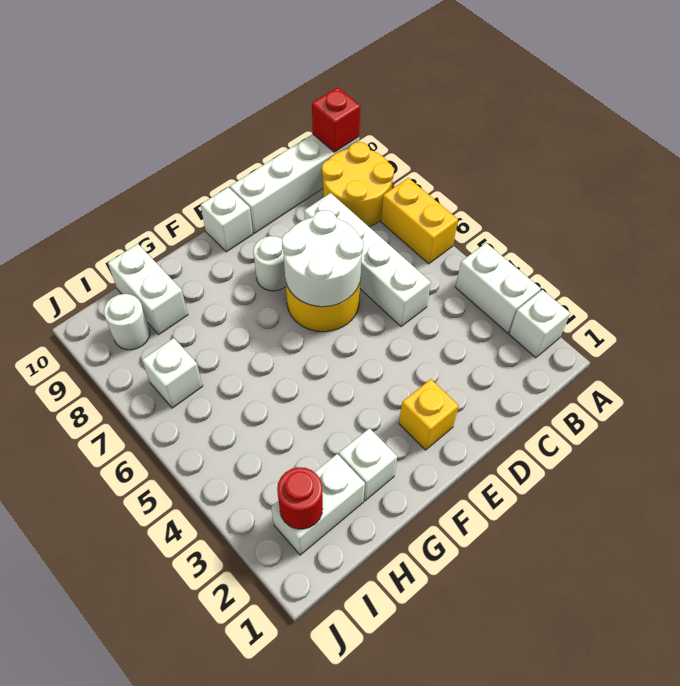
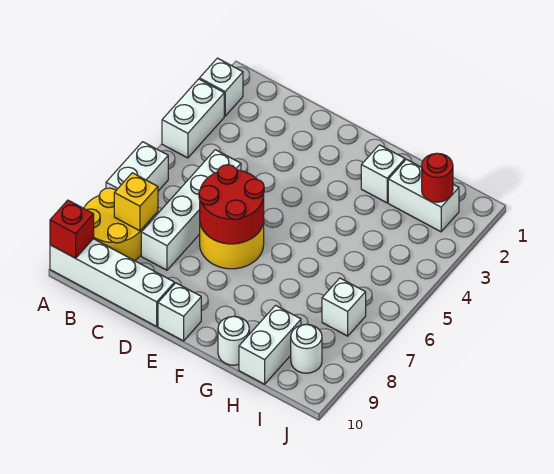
yellow 1x2 brick [381,178,458,264] -> white 1x2 brick [106,142,168,191]
white 2x2 round brick [282,210,363,307] -> red 2x2 round brick [199,165,264,244]
yellow 1x1 brick [399,379,459,450] -> yellow 1x1 brick moved to [114,173,158,231]
white 1x1 round brick [253,236,286,291] -> white 1x1 round brick moved to [218,316,249,365]

